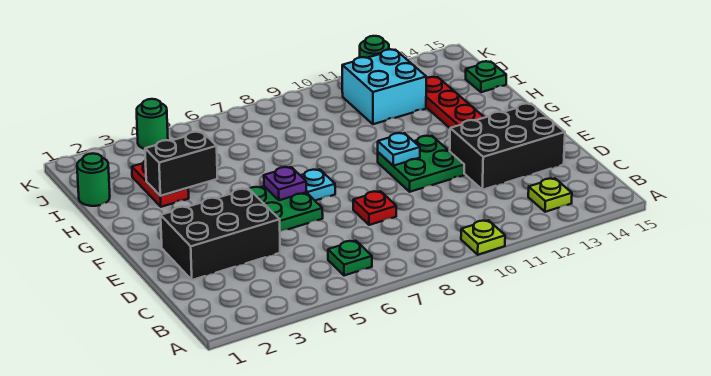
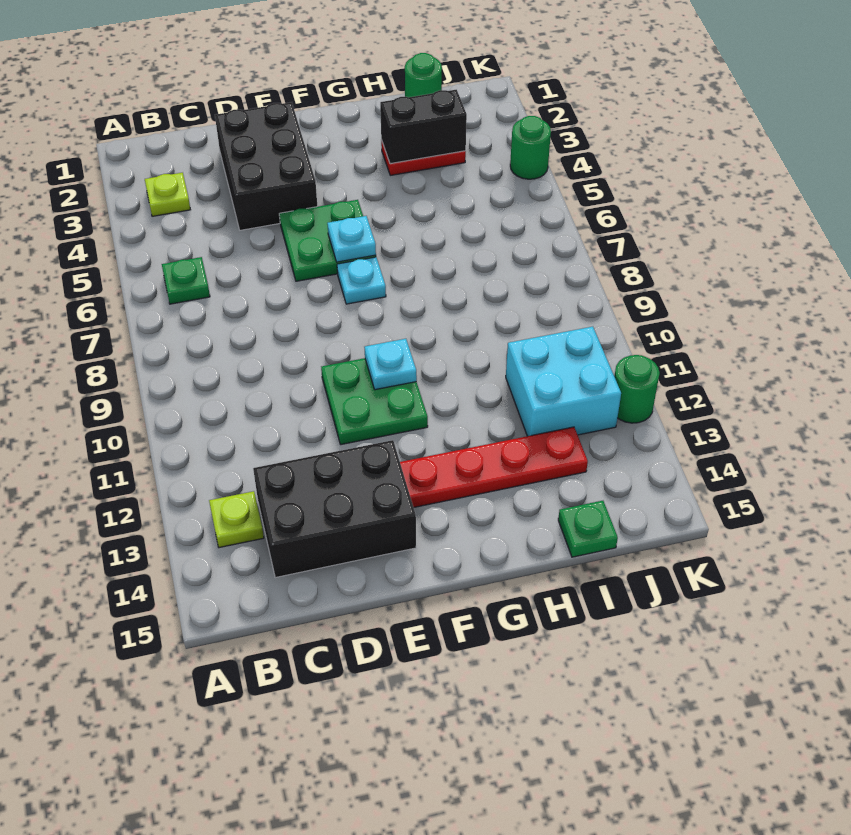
lime 1x1 plate [461,220,505,255] -> lime 1x1 plate moved to [145,173,190,216]
red 1x1 plate [353,191,396,225] -> none
black 2x3 brick [450,104,565,190] -> black 2x3 brick turned to [253,440,416,578]
purple 1x1 plate [264,167,306,200] -> cyan 1x1 plate [327,216,376,262]
black 1x2 brick [145,132,218,196] -> black 1x2 brick turned to [380,90,467,164]

